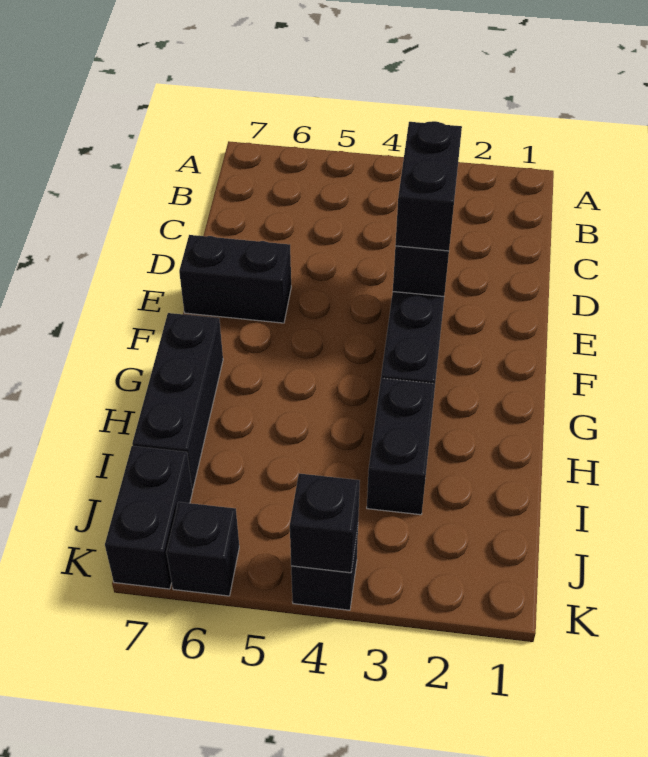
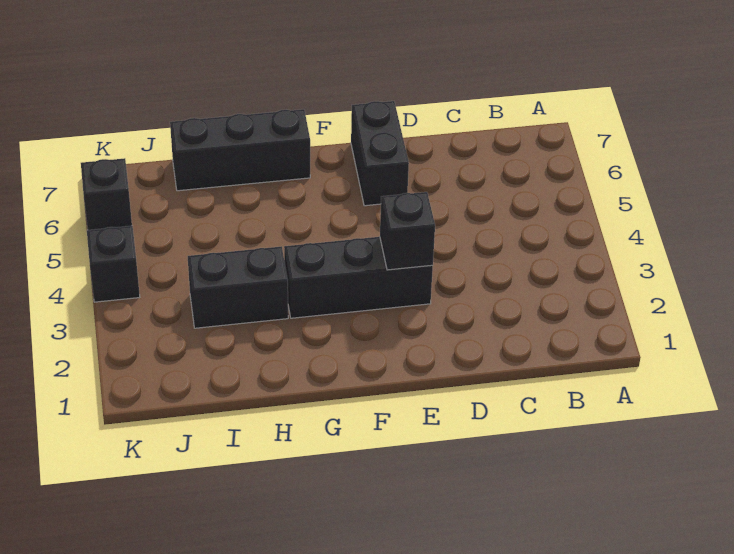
black 1x2 brick [395,121,462,251] -> none
black 1x2 brick [105,446,193,589] -> none
black 1x1 brick [290,473,360,573] -> none

